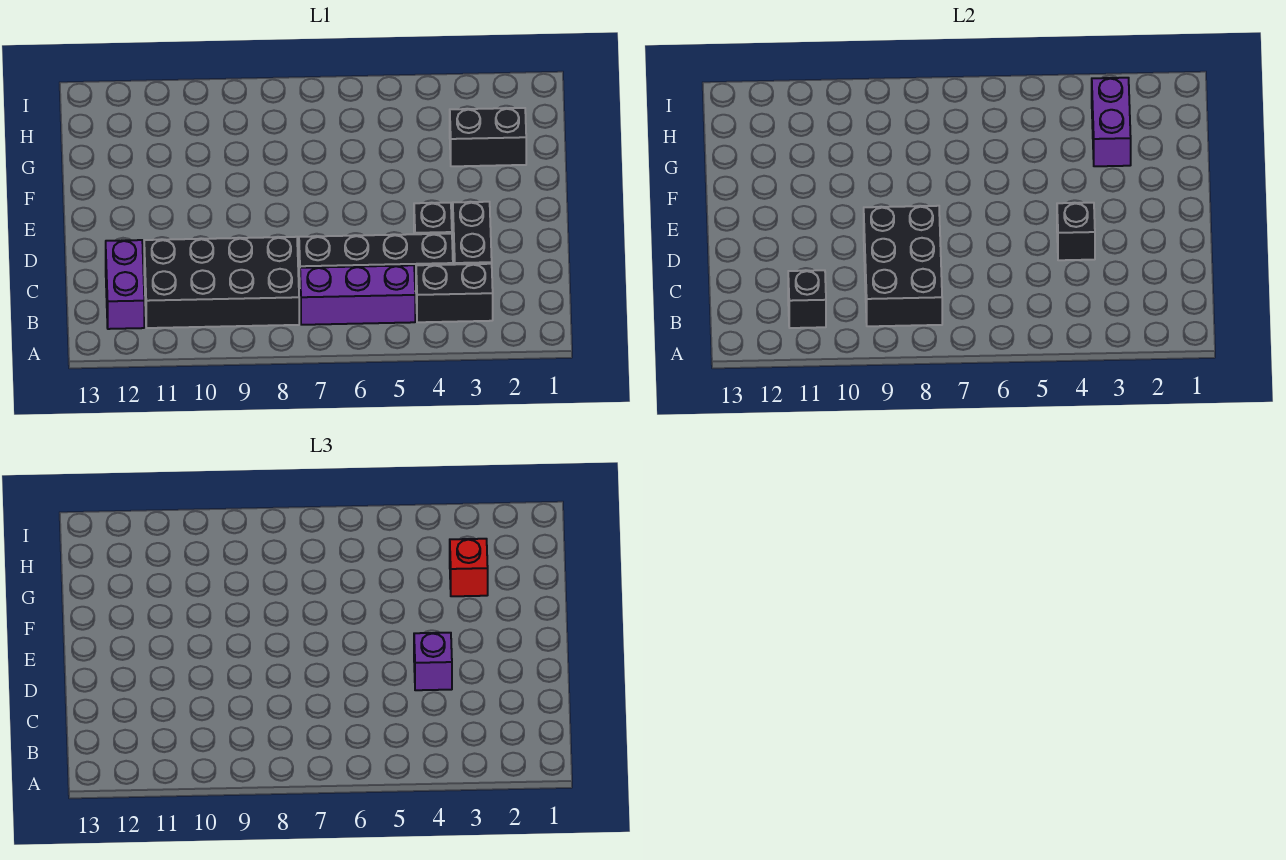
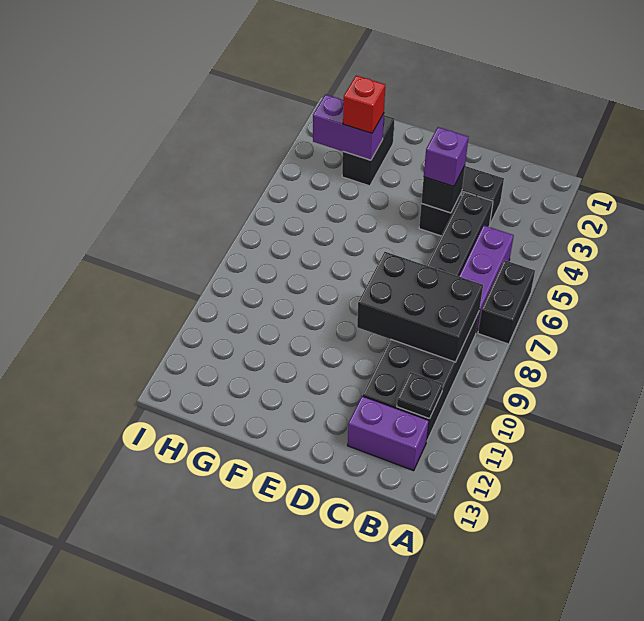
black 1x2 brick [416,264,493,322] -> black 1x2 brick moved to [478,260,535,344]
black 1x1 brick [788,270,826,328] -> black 1x1 plate [397,372,443,419]

